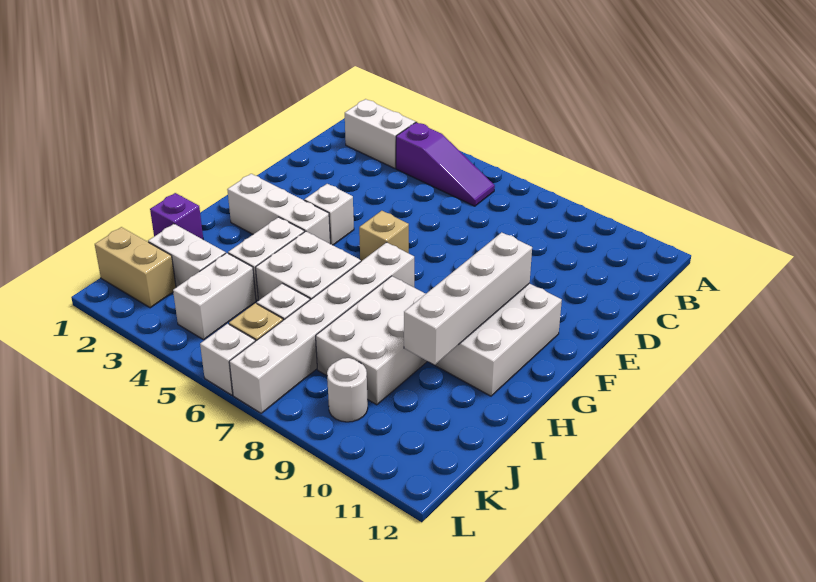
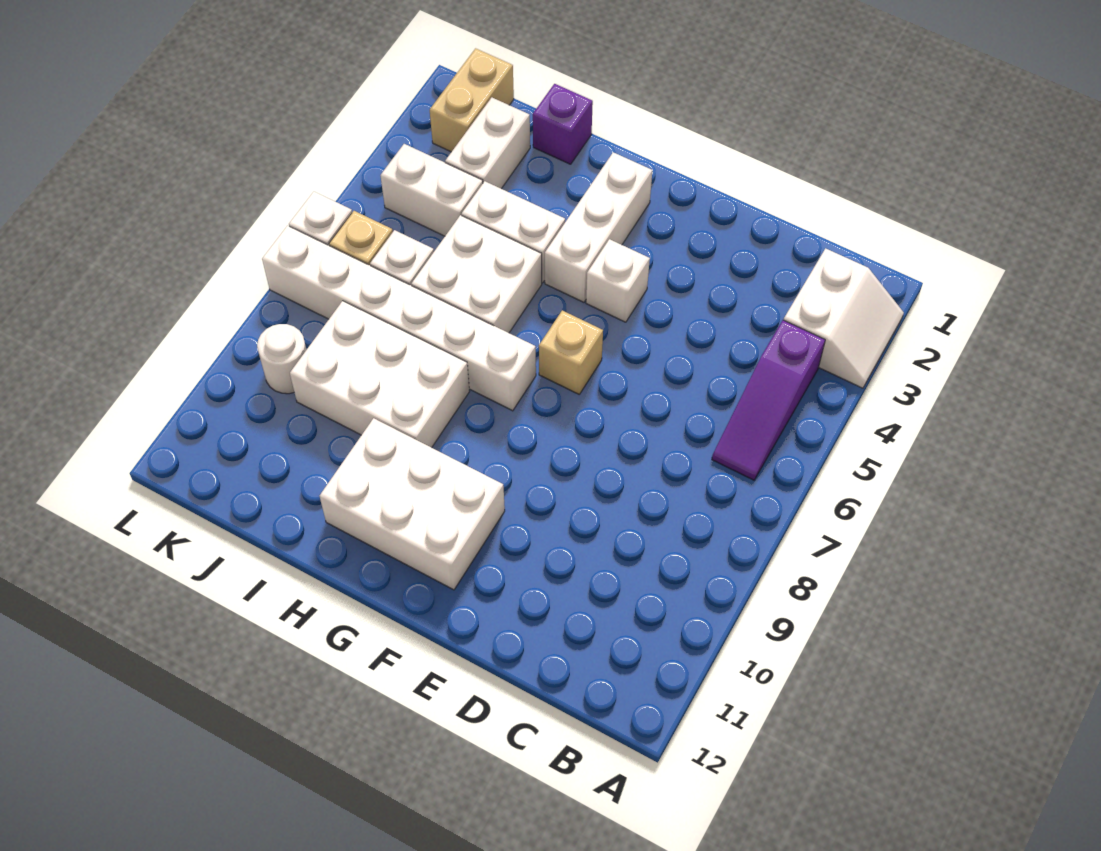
white 1x4 brick [404,232,532,365] -> none

